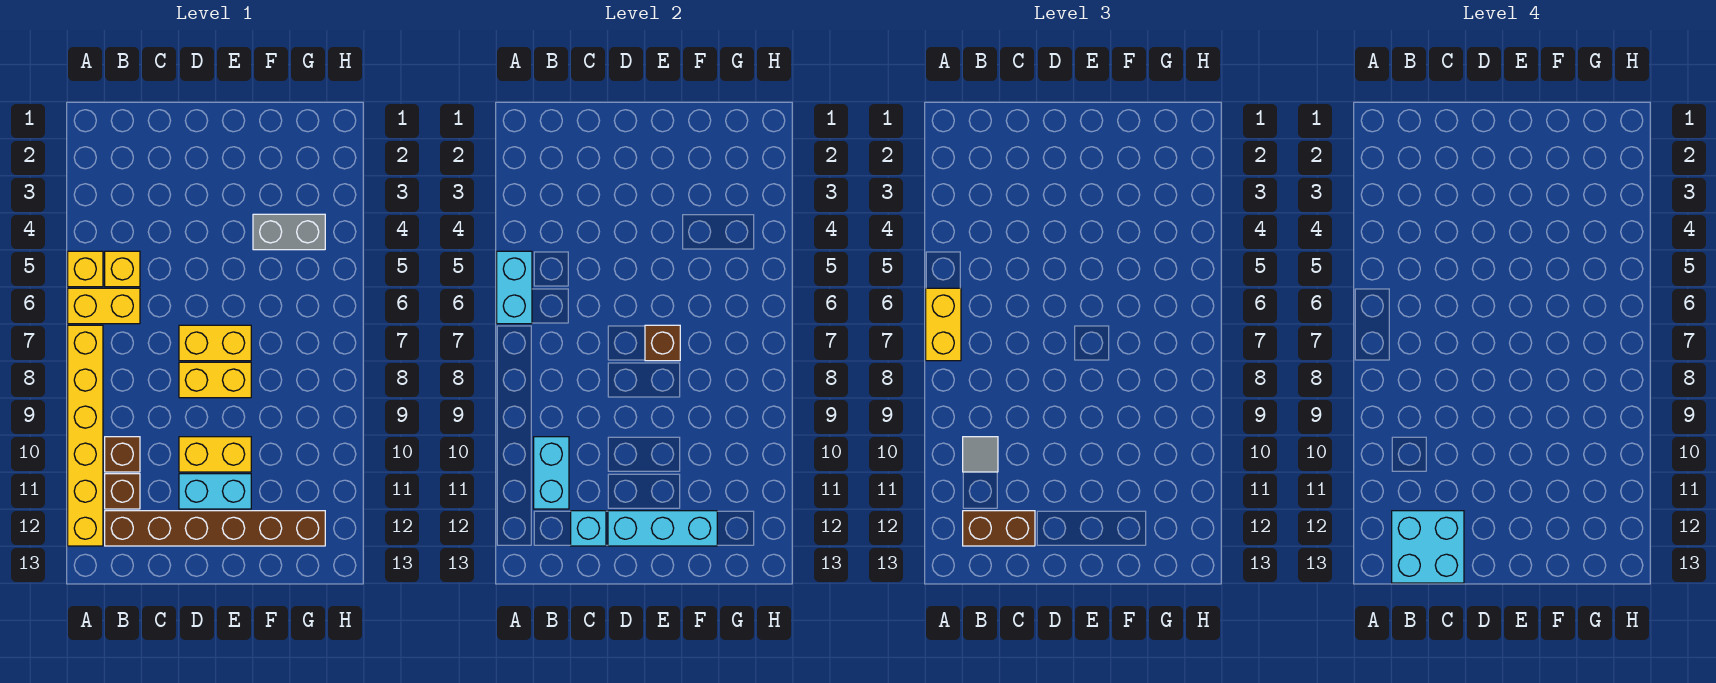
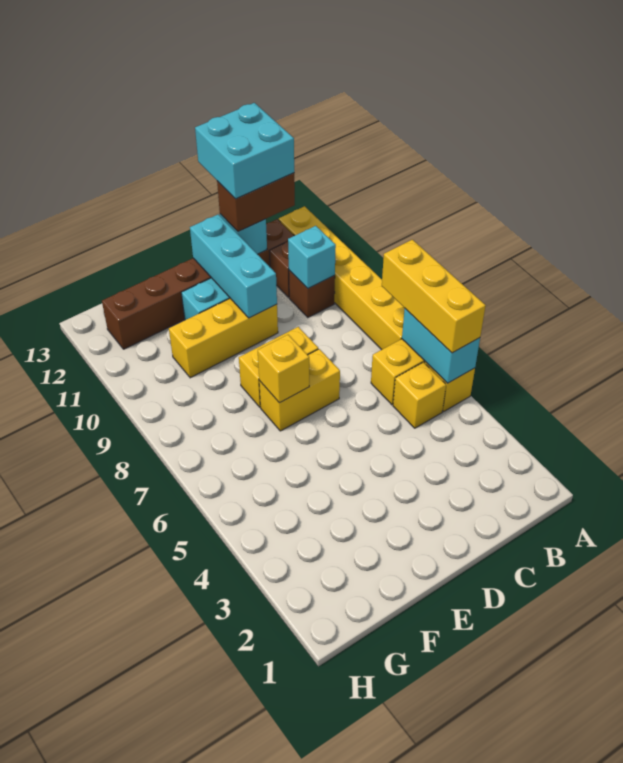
yellow 1x2 brick [926,288,961,361] -> yellow 1x3 brick [382,240,486,353]
cyan 1x2 brick [534,437,569,509] -> cyan 1x1 brick [288,226,336,288]
grey 1x1 tile [963,437,998,472] -> none
yellow 1x2 brick [179,437,251,472] -> yellow 1x3 brick [169,298,278,378]
cyan 1x3 brick [608,511,717,546] -> cyan 1x3 brick turned to [190,214,277,318]
brown 1x1 brick [645,325,680,361] -> yellow 1x1 brick [258,335,309,403]
grey 1x2 brick [253,214,325,250] -> none

